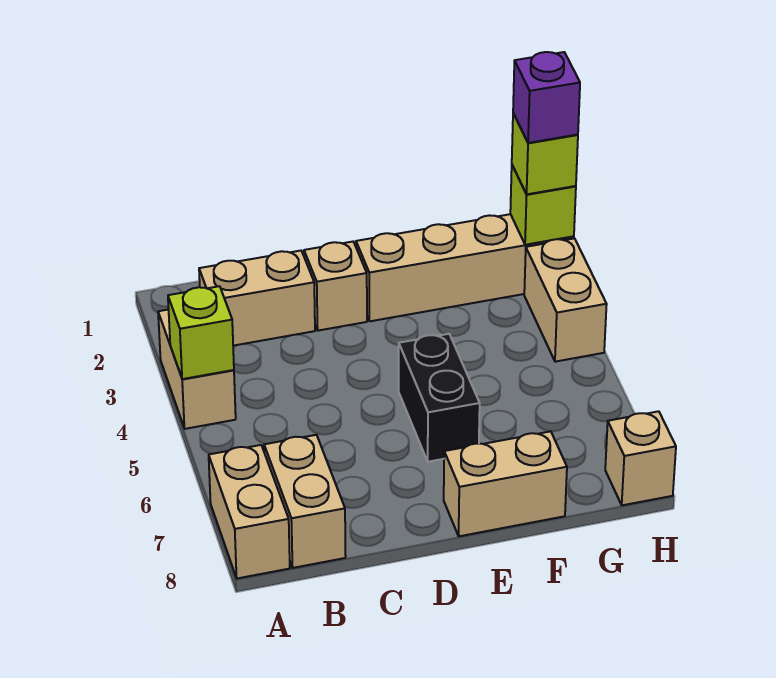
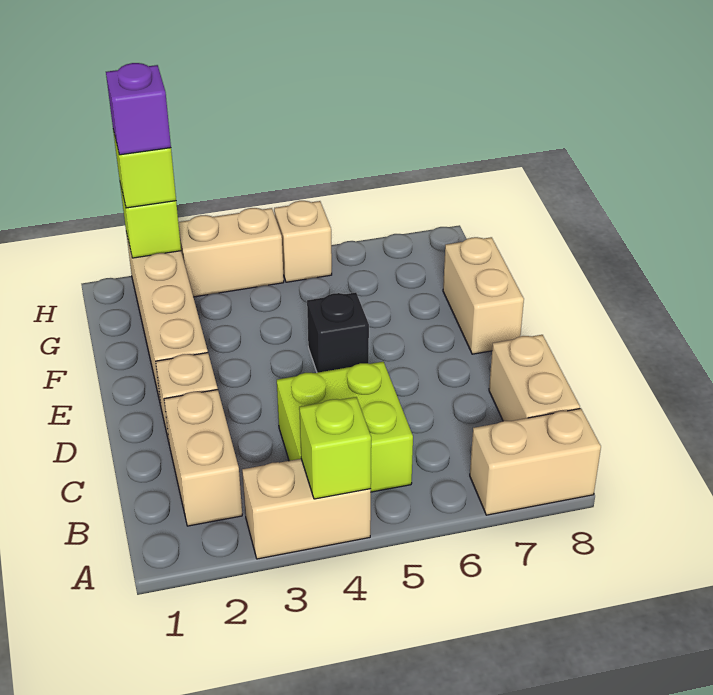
none -> lime 2x2 brick [277,362,413,492]
tan 1x2 brick [264,435,346,568] -> tan 1x2 brick turned to [489,335,580,421]
black 1x2 brick [399,334,480,462] -> black 1x1 brick [307,292,369,373]
tan 1x1 brick [605,411,676,505] -> tan 1x1 brick moved to [274,201,332,282]

